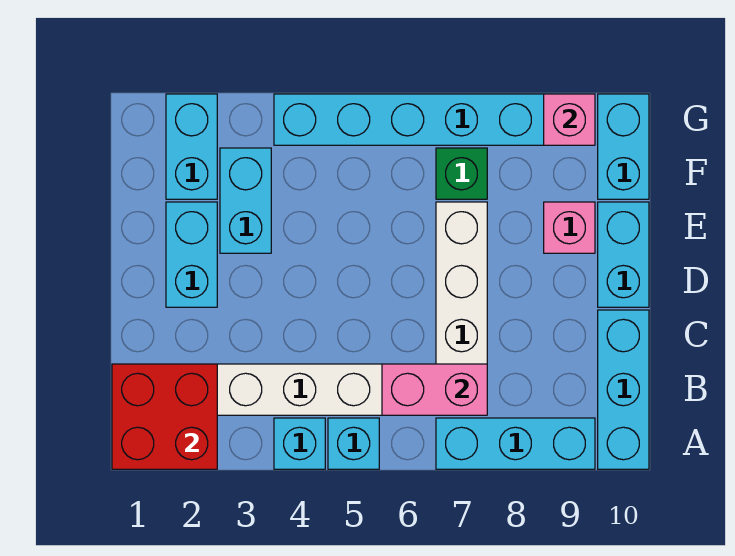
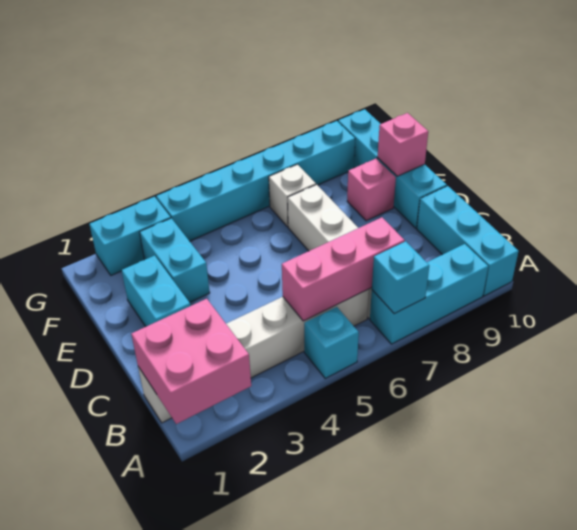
red 2x2 brick [112,364,217,469] -> pink 2x2 brick [131,299,251,424]
cyan 1x1 brick [274,418,325,469] -> cyan 1x1 brick moved to [372,241,429,314]
pink 1x2 brick [382,364,487,415] -> pink 1x3 brick [282,217,405,321]
cyan 1x2 brick [166,94,217,199] -> cyan 1x2 brick turned to [90,197,171,275]
green 1x1 brick [436,148,487,199] -> white 1x1 brick [269,164,316,227]
pink 1x1 brick [544,94,595,145] -> pink 1x1 brick moved to [378,113,428,176]

